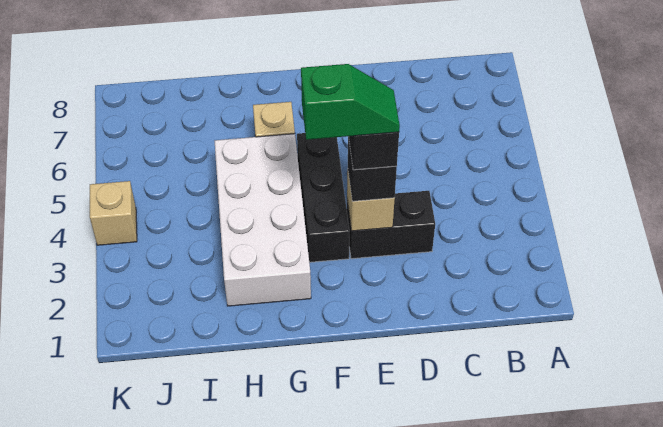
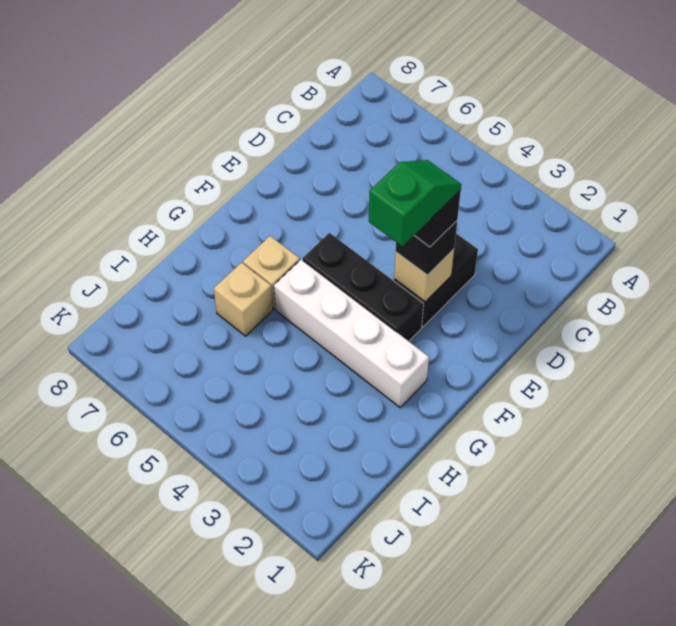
white 2x4 brick [215,134,311,306] -> white 1x4 brick [274,260,429,408]
tan 1x1 brick [90,181,137,245] -> tan 1x1 brick moved to [214,263,273,336]

